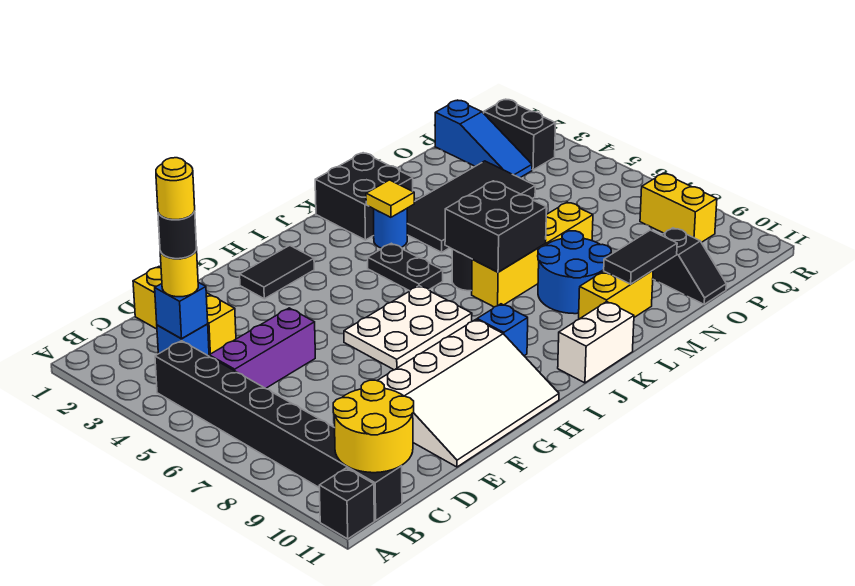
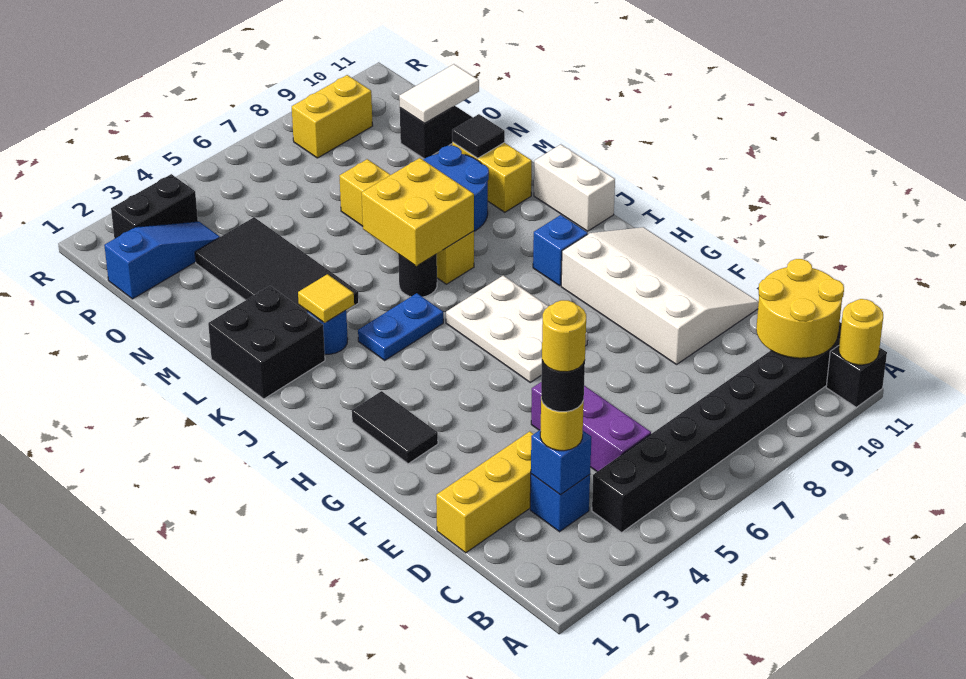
none -> yellow 1x1 round brick [839,299,883,365]
black 1x2 plate [368,243,443,291] -> blue 1x2 plate [358,293,443,360]
black 2x2 brick [445,181,547,272] -> yellow 2x2 brick [362,158,474,266]
black 1x2 tile [604,230,677,284] -> black 1x1 tile [452,114,505,158]
none -> white 1x2 tile [399,64,479,123]

